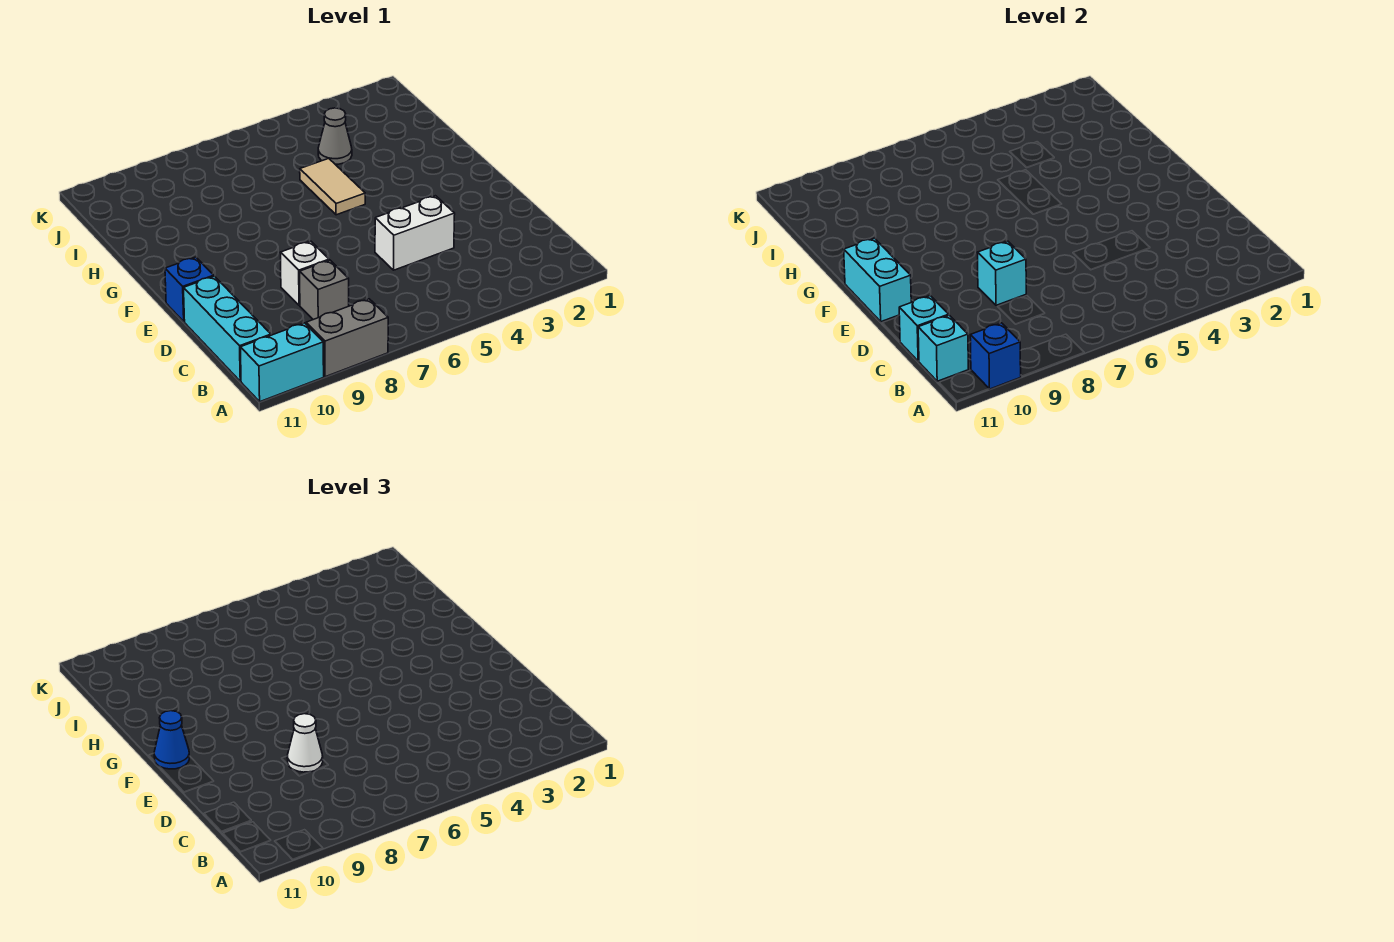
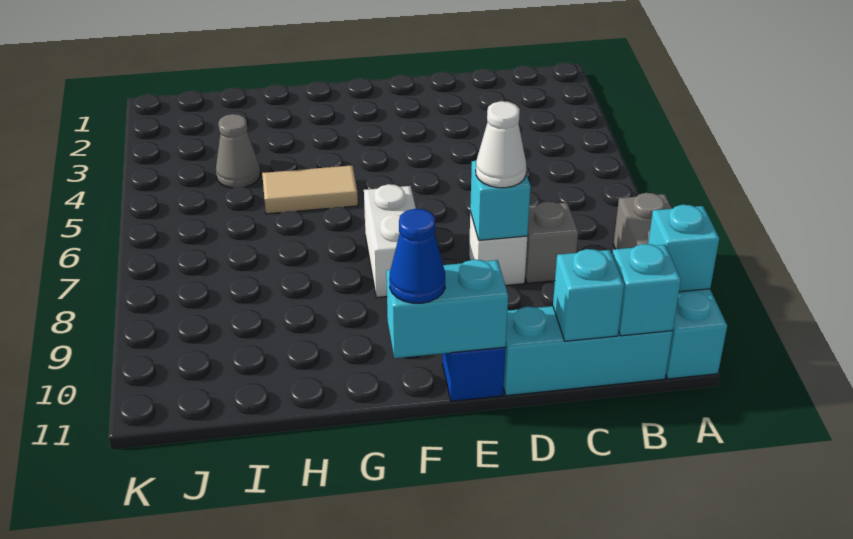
blue 1x1 brick [970,323,1021,389] -> cyan 1x1 brick [648,205,719,292]
white 1x2 brick [375,196,455,270] -> white 1x2 brick moved to [364,184,416,298]

